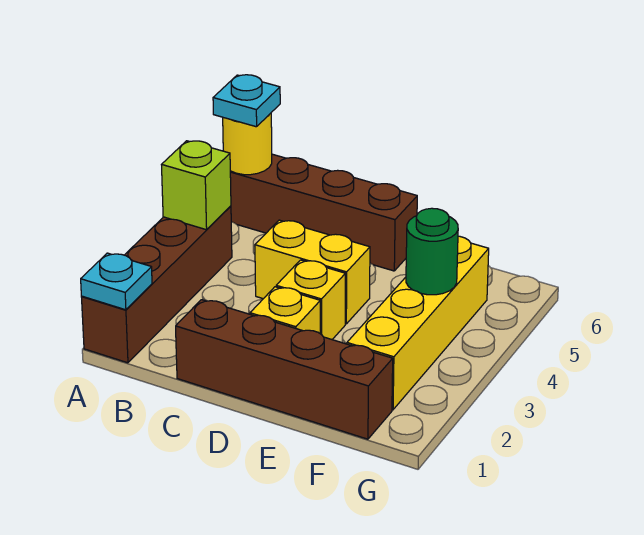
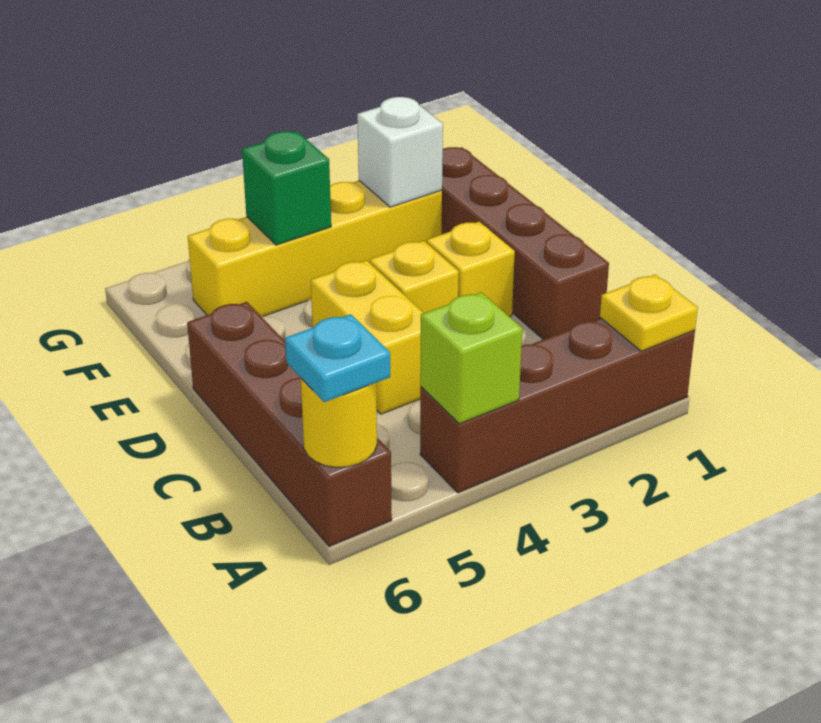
cyan 1x1 plate [81,253,152,310] -> yellow 1x1 plate [600,275,698,351]
none -> white 1x1 brick [357,97,443,207]
green 1x1 round brick [406,208,458,295] -> green 1x1 brick [242,131,331,245]

